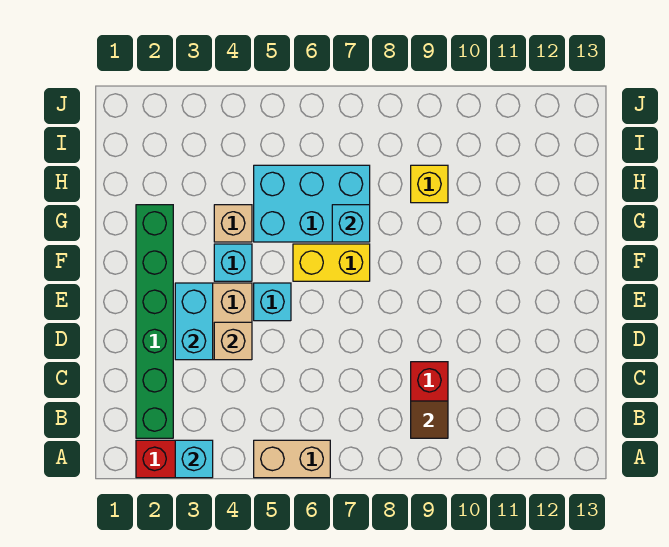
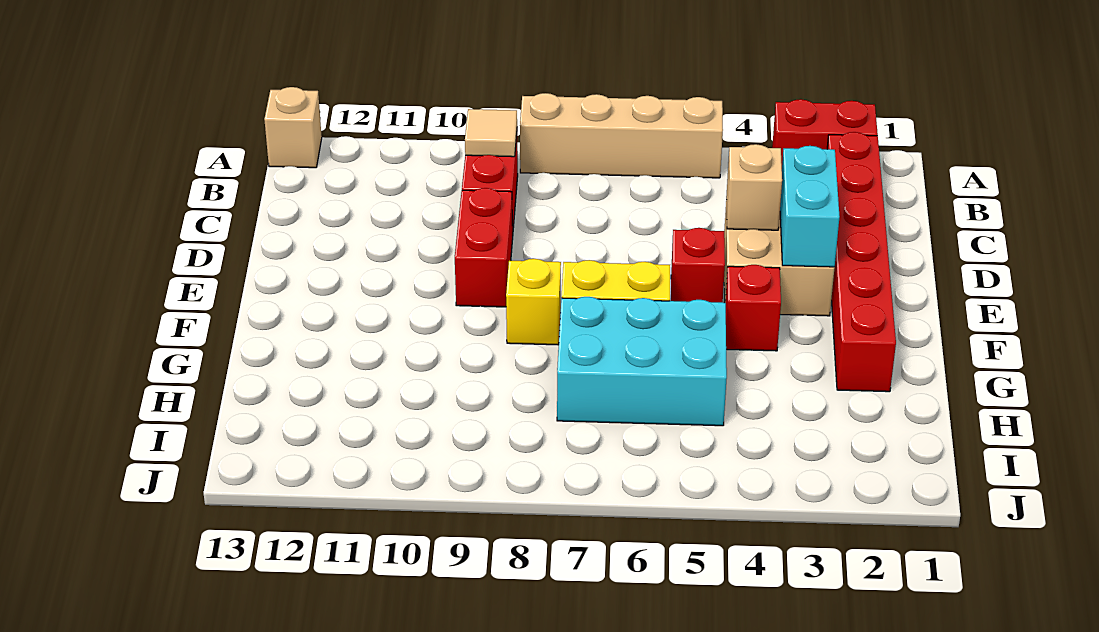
cyan 1x1 brick [175,440,213,478] -> none
tan 1x2 brick [254,440,330,478] -> tan 1x4 brick [520,93,723,178]
green 1x6 brick [136,205,173,438] -> red 1x6 brick [827,132,896,392]
brown 1x1 tile [411,401,448,438] -> tan 1x1 tile [465,109,517,157]
none -> red 1x2 brick [455,188,513,307]
cyan 1x1 brick [254,283,291,321] -> red 1x1 brick [671,228,725,302]
cyan 1x1 brick [214,244,252,281] -> red 1x1 brick [725,265,781,351]
tan 1x1 brick [214,205,252,242] -> tan 1x1 brick moved to [264,87,322,168]
cyan 1x1 brick [332,205,370,242] -> none
yellow 1x1 brick [411,165,448,203] -> yellow 1x1 brick moved to [506,259,561,345]

